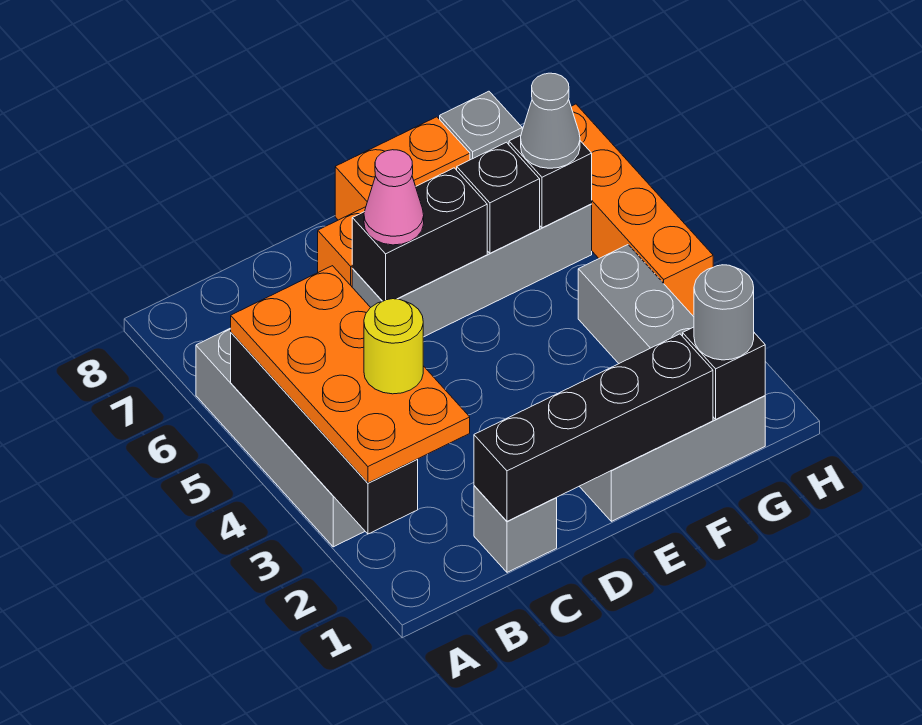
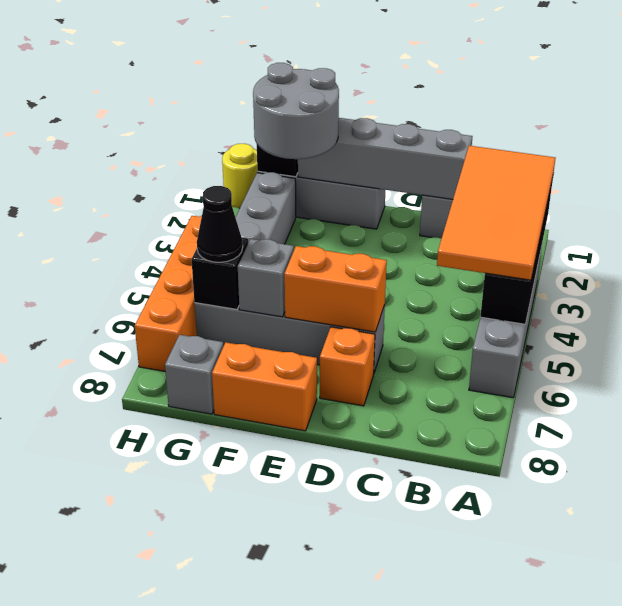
orange 2x4 plate [231,266,470,483] -> orange 2x4 tile [437,146,555,280]
yellow 1x1 round brick [364,299,423,394] -> yellow 1x1 round brick moved to [222,144,258,208]
black 1x4 brick [474,334,713,521] -> grey 1x4 brick [298,118,472,199]
black 1x2 brick [352,168,487,301] -> orange 1x2 brick [284,246,387,332]
pink 1x1 cone [364,150,424,245] -> none
black 1x1 brick [457,142,540,253] -> grey 1x1 brick [238,239,294,317]
grey 1x1 round brick [694,265,754,360] -> grey 2x2 round brick [253,63,339,159]
grey 1x1 cone [521,73,580,168] -> black 1x1 cone [197,186,243,262]

